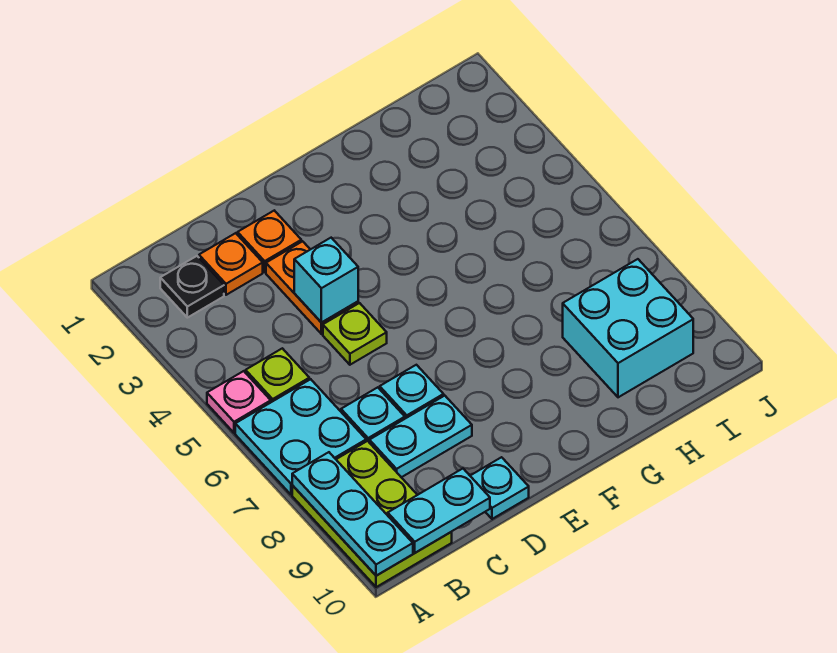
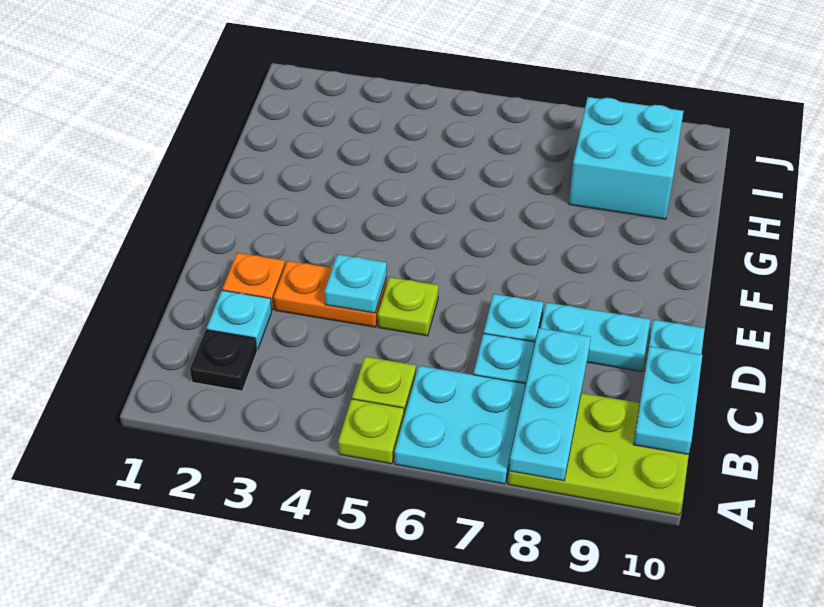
pink 1x1 plate [207,371,271,433] -> lime 1x1 plate [338,399,404,464]
cyan 1x3 plate [292,452,413,576] -> cyan 1x3 plate turned to [509,328,591,481]
orange 1x1 plate [199,233,263,295] -> cyan 1x1 plate [207,290,272,350]
cyan 1x2 plate [369,396,472,477] -> cyan 1x2 plate turned to [540,302,650,371]
cyan 1x1 brick [294,238,358,323] -> cyan 1x1 plate [325,254,387,313]

